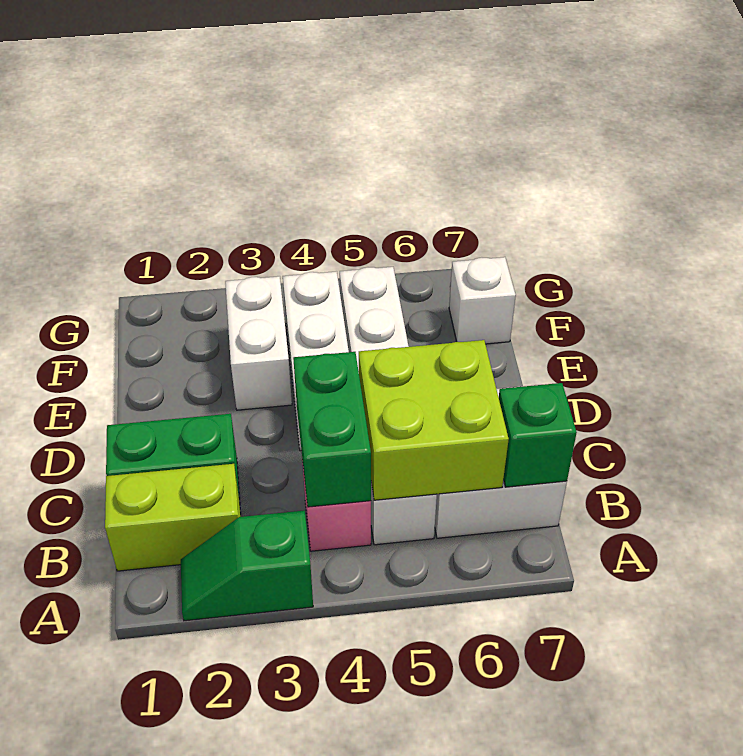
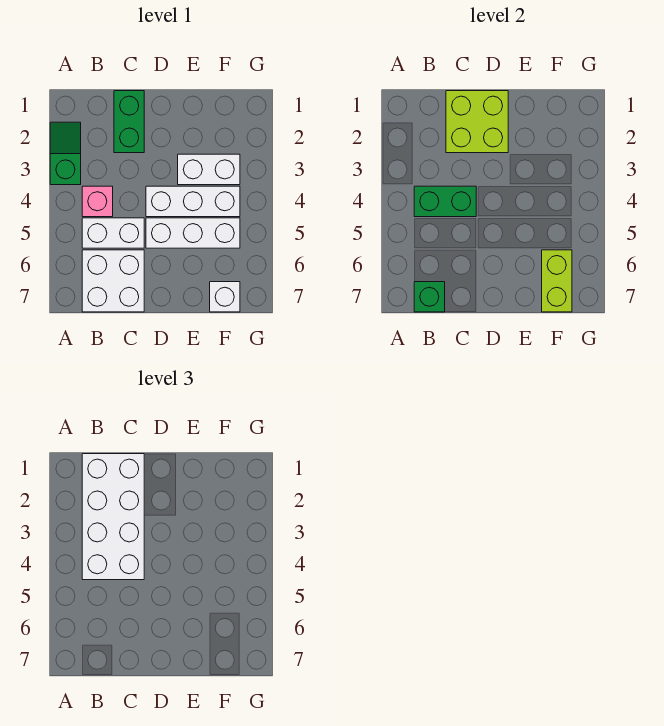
lime 1x2 brick [105,464,241,571] -> lime 1x2 brick moved to [542,250,572,312]
none -> white 2x4 brick [82,454,144,580]
lime 2x2 brick [359,340,509,500] -> lime 2x2 brick moved to [446,91,508,153]

